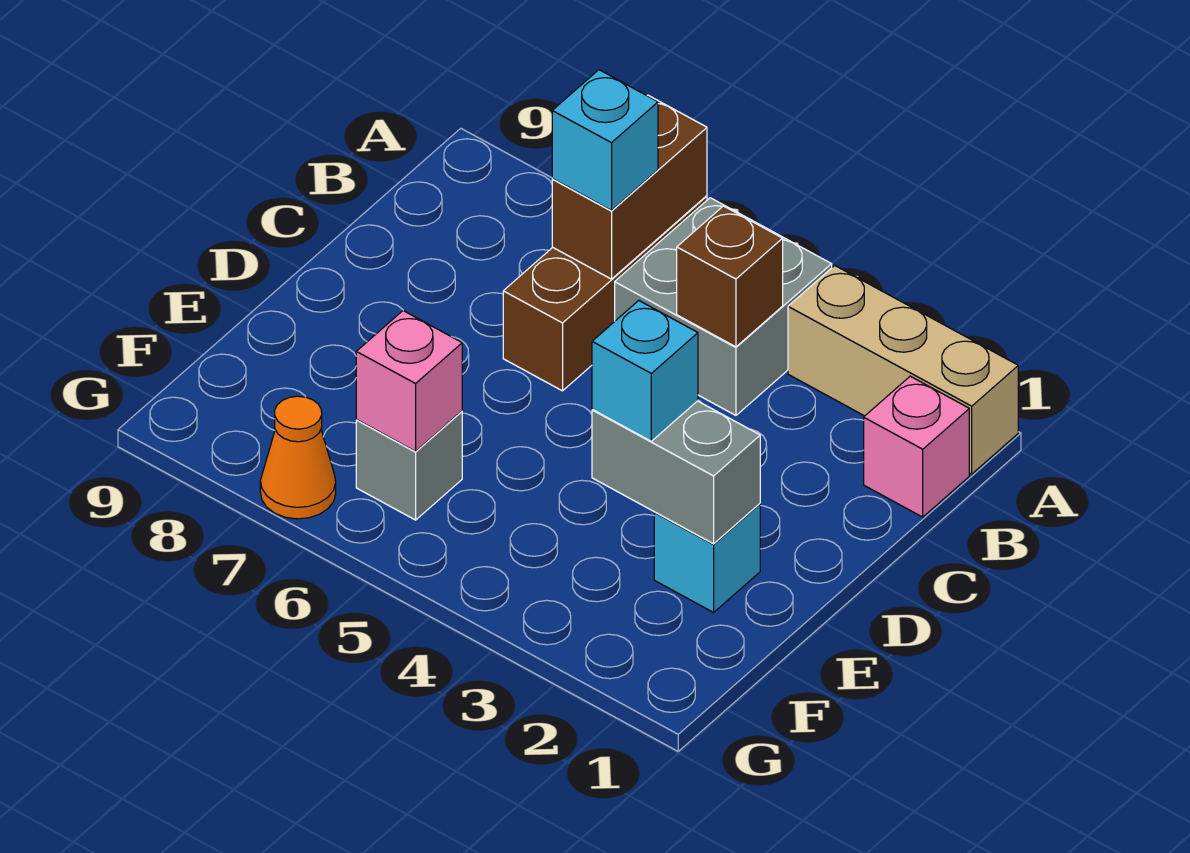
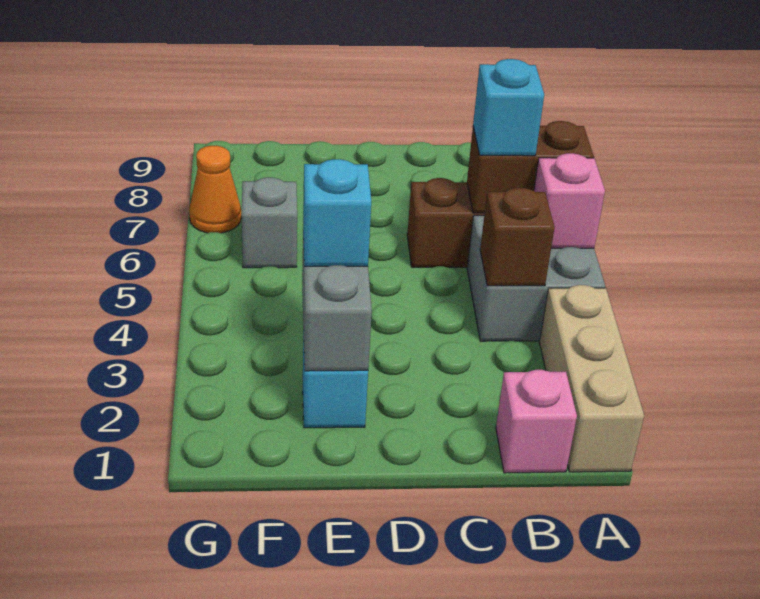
pink 1x1 brick [356,311,462,451] -> pink 1x1 brick moved to [534,153,605,248]

